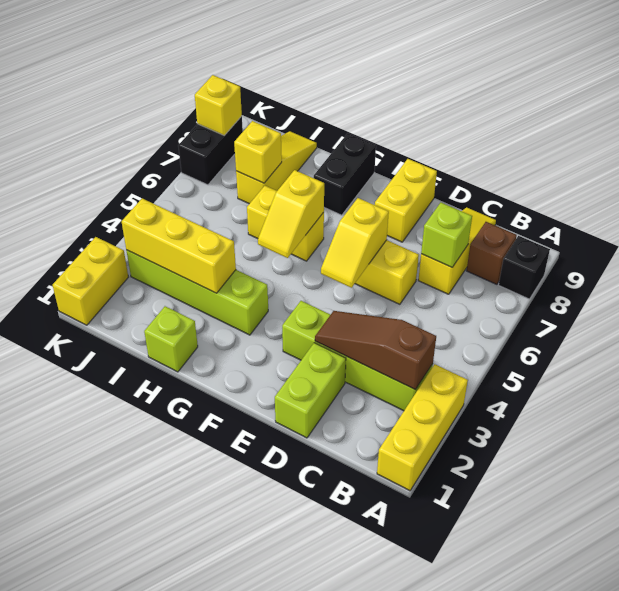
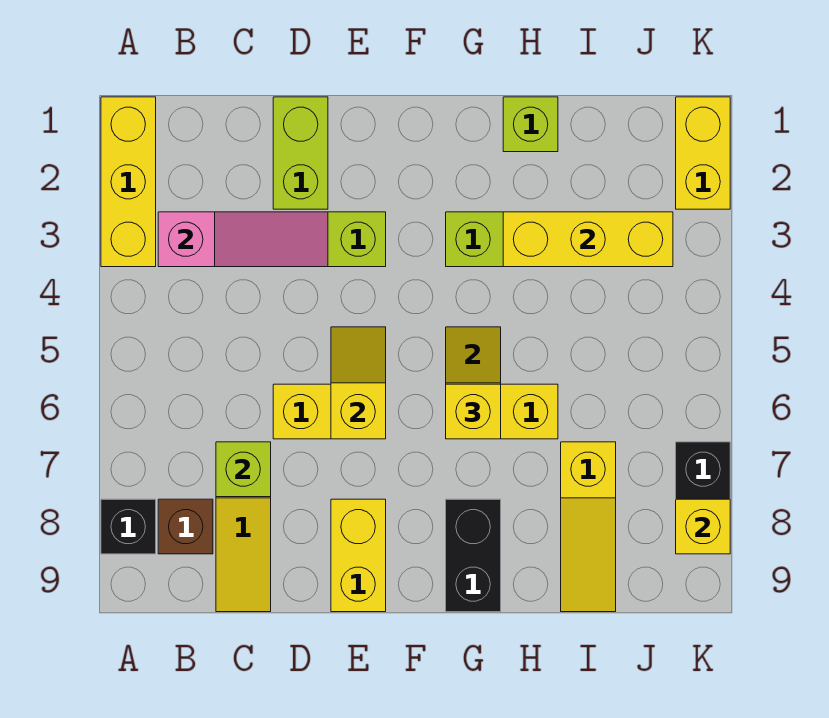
brown 1x3 slope [315,311,436,390] -> pink 1x3 slope [158,212,328,267]
yellow 1x1 brick [234,121,282,183] -> yellow 1x1 brick moved to [446,384,501,439]

